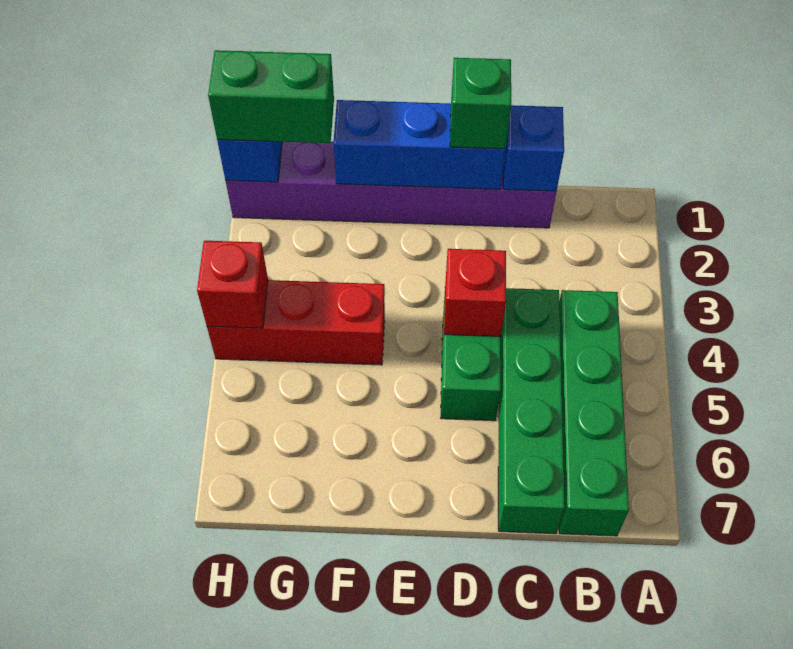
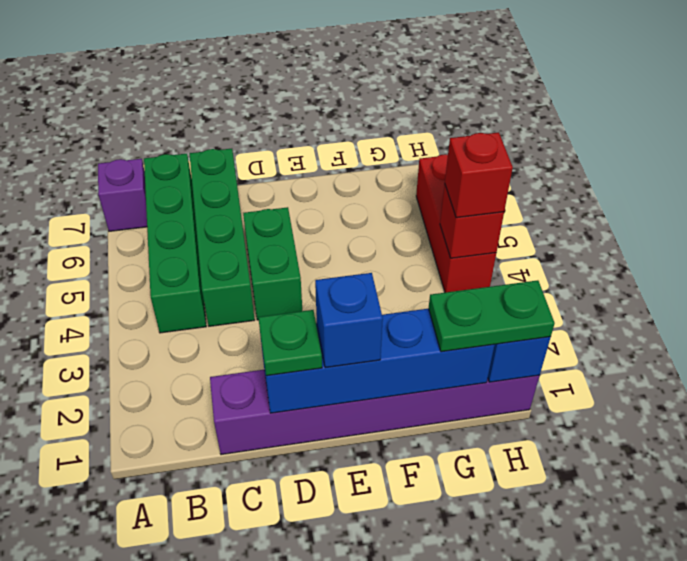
none -> purple 1x1 brick [98,159,147,231]
blue 1x1 brick [503,105,564,191] -> blue 1x1 brick moved to [315,273,383,368]
blue 1x3 brick [333,100,506,189] -> blue 1x4 brick [261,309,495,413]
green 1x1 brick [450,58,511,149] -> green 1x1 plate [258,310,322,376]
red 1x1 brick [444,249,506,336] -> red 1x1 brick moved to [445,132,513,218]
red 1x3 brick [207,280,385,365] -> red 1x3 brick turned to [416,154,496,293]
green 1x2 brick [208,50,334,143] -> green 1x2 plate [429,280,555,352]

